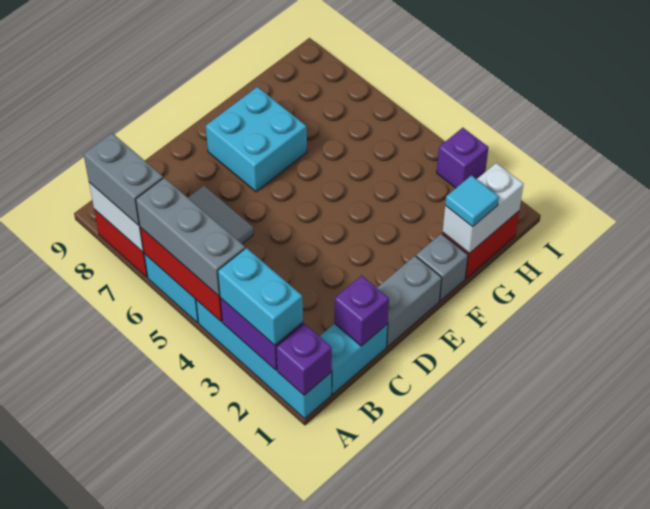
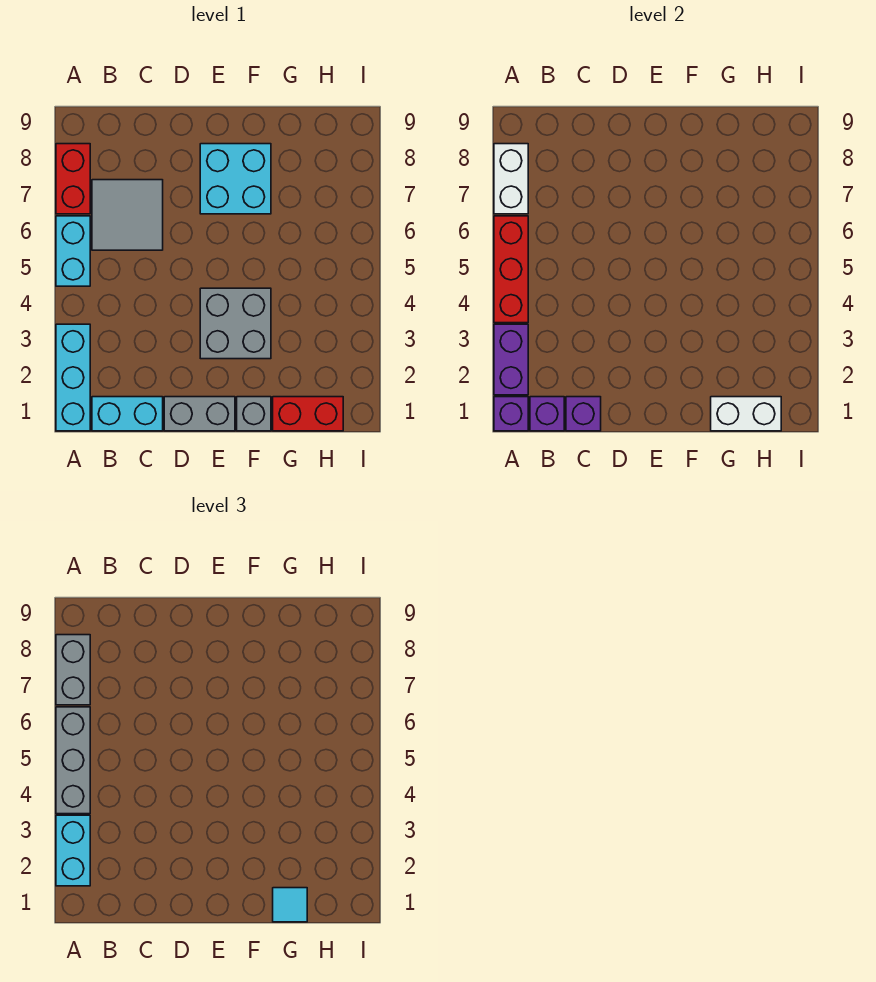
cyan 1x4 brick [196,300,332,419] -> cyan 1x3 brick [56,324,90,431]
none -> grey 2x2 brick [200,288,271,359]
purple 1x1 brick [437,128,489,188] -> purple 1x1 brick moved to [530,397,564,431]

